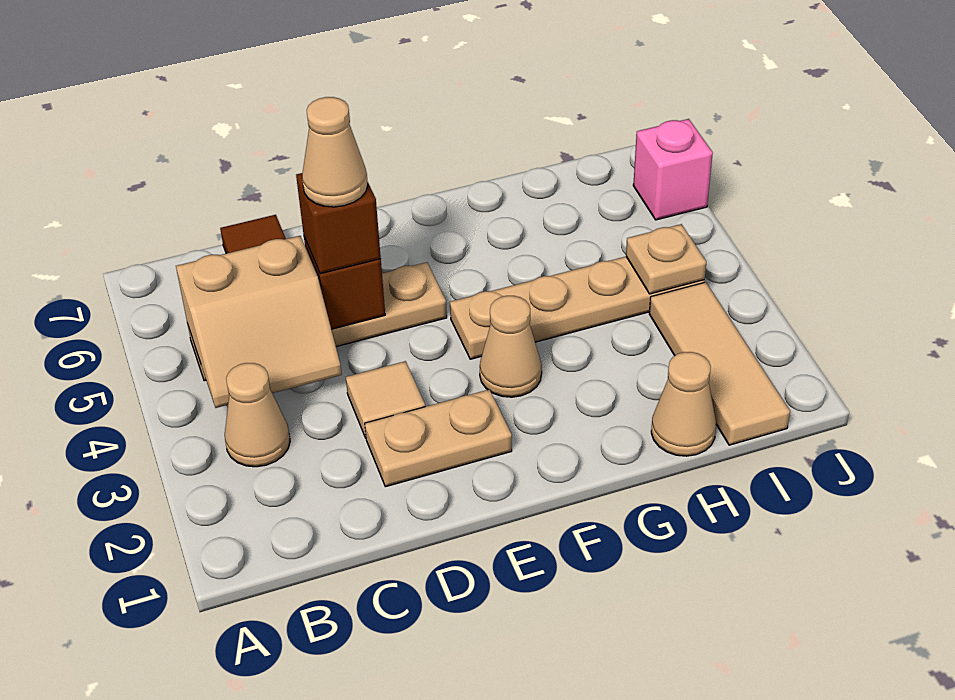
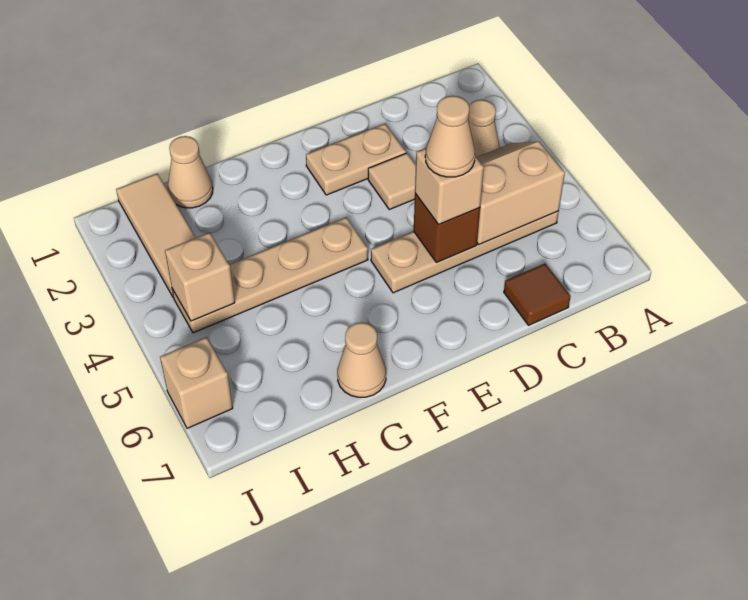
brown 1x1 brick [296,173,381,274] -> tan 1x1 brick [415,148,484,225]
tan 1x1 cone [480,296,542,397] -> tan 1x1 cone moved to [337,322,386,397]
tan 1x1 plate [626,224,706,294] -> tan 1x1 brick [165,233,235,321]
pink 1x1 brick [633,119,713,220] -> tan 1x1 brick [160,337,233,428]

